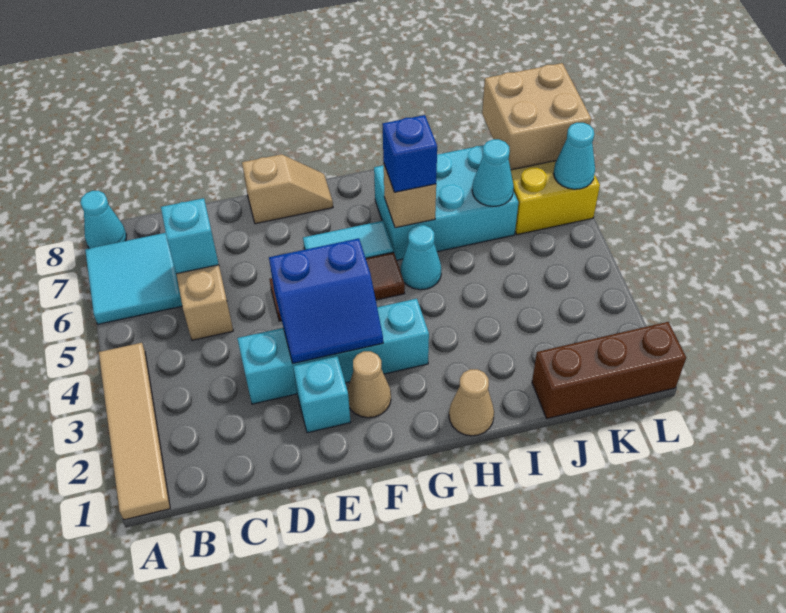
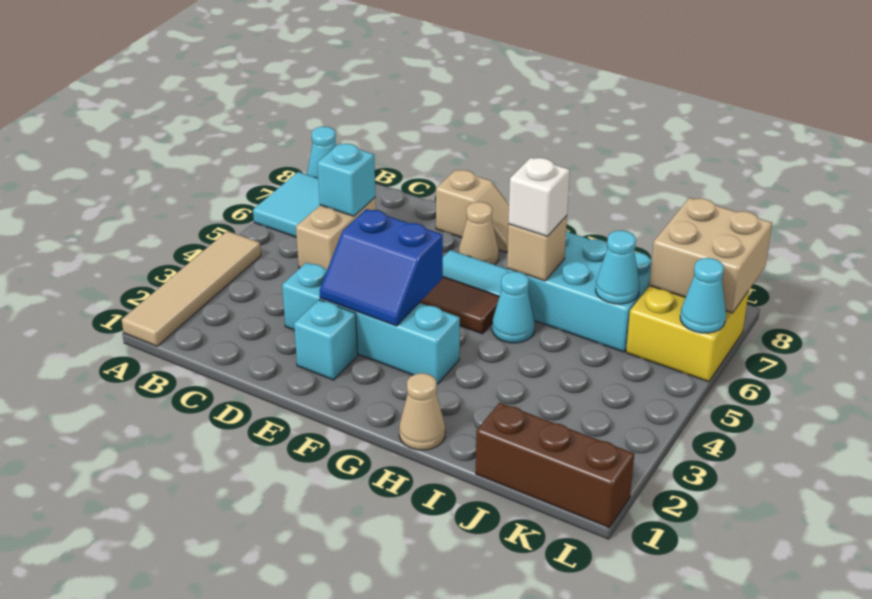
tan 1x1 cone [347,351,391,418] -> tan 1x1 cone moved to [459,202,499,265]
blue 1x1 brick [382,115,437,192] -> white 1x1 brick [508,158,570,236]

